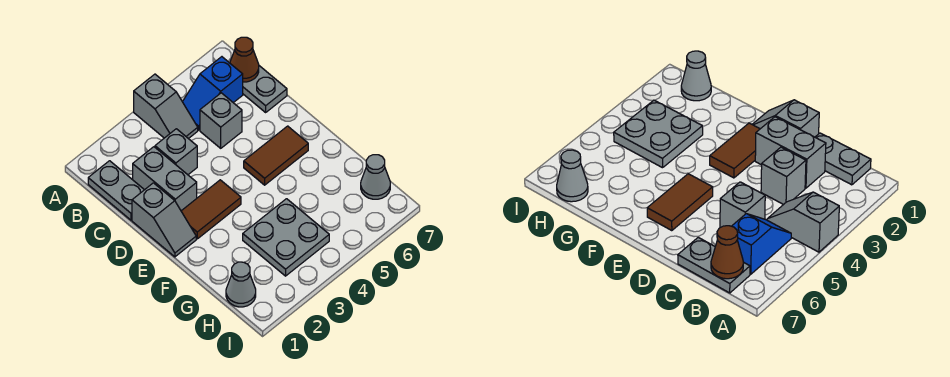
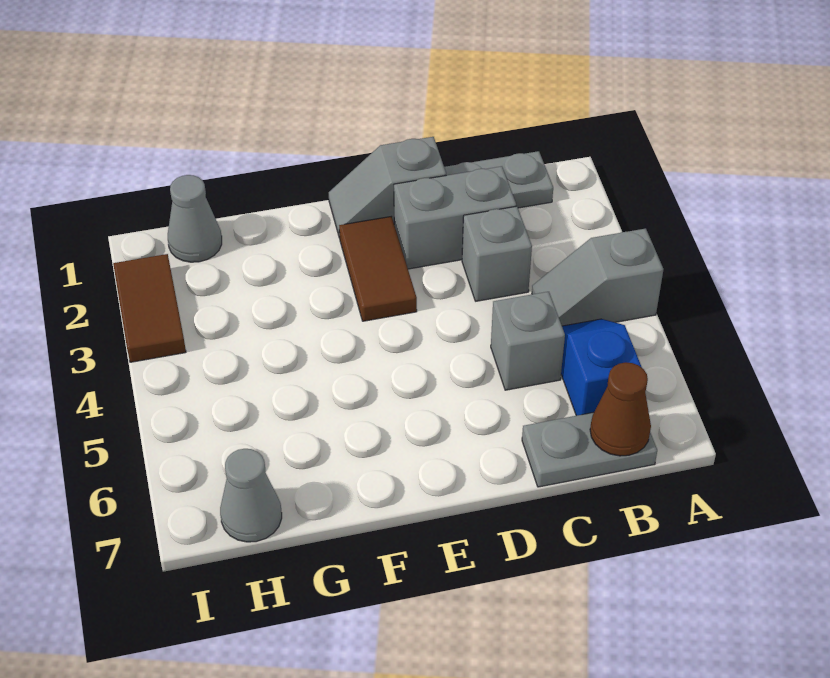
brown 1x2 tile [244,126,308,185] -> brown 1x2 tile moved to [113,254,186,362]
grey 2x2 plate [243,199,329,276] -> none

